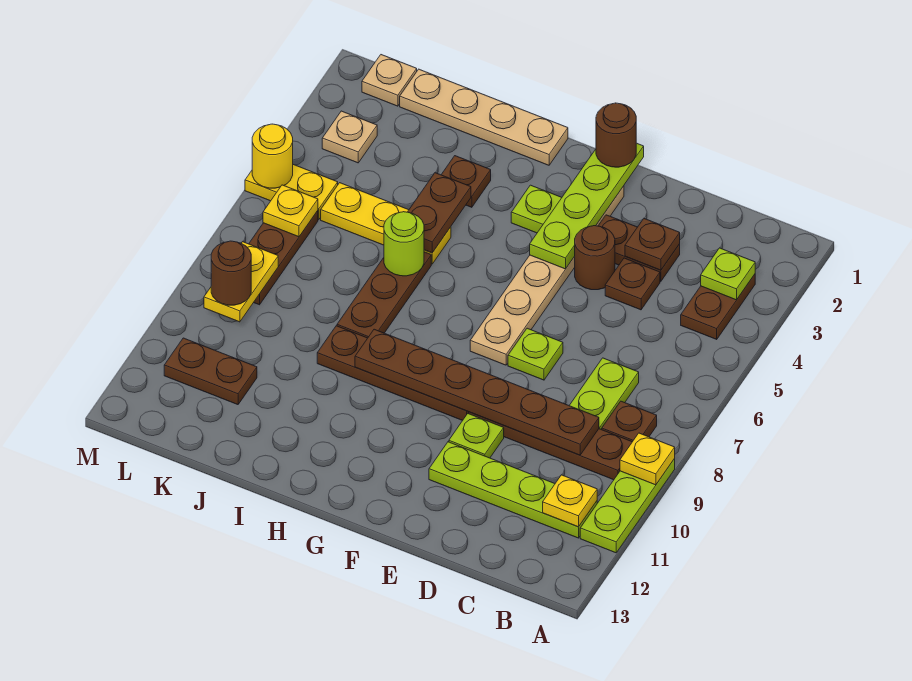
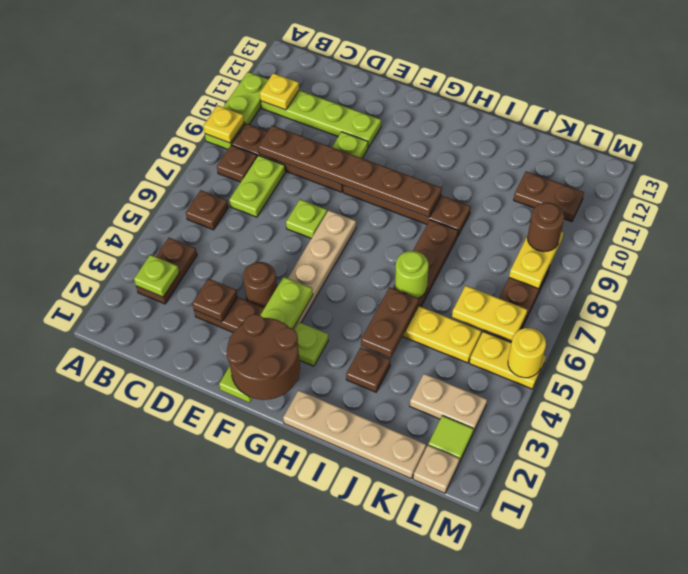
brown 1x1 plate [605,258,660,310] -> brown 1x1 plate moved to [186,190,228,230]
brown 1x1 round brick [596,103,636,167] -> brown 2x2 round brick [226,314,300,400]
none -> lime 1x1 tile [428,416,473,462]
tan 1x1 plate [322,111,377,163] -> tan 1x2 plate [410,374,487,432]
yellow 1x1 plate [263,185,318,237] -> yellow 1x2 plate [452,286,527,341]

